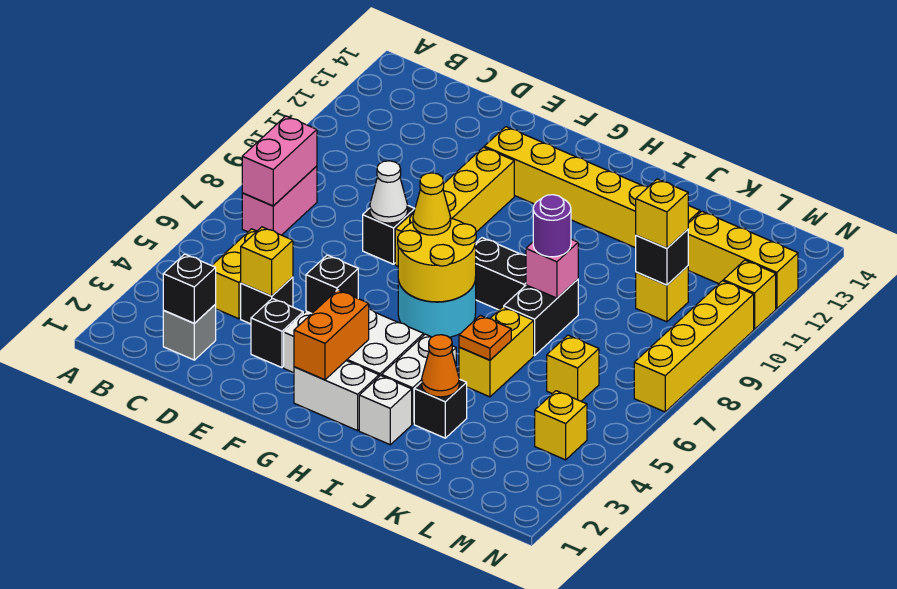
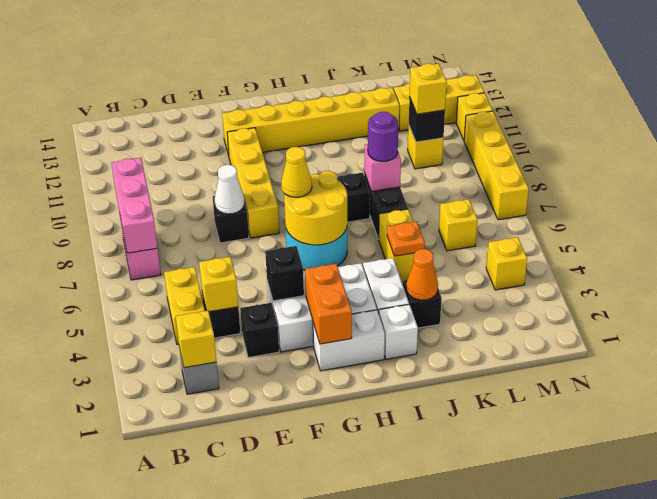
pink 1x2 brick [242,116,317,206] -> pink 1x3 brick [112,158,158,253]
black 1x1 brick [163,254,216,323] -> yellow 1x1 brick [176,310,216,368]

